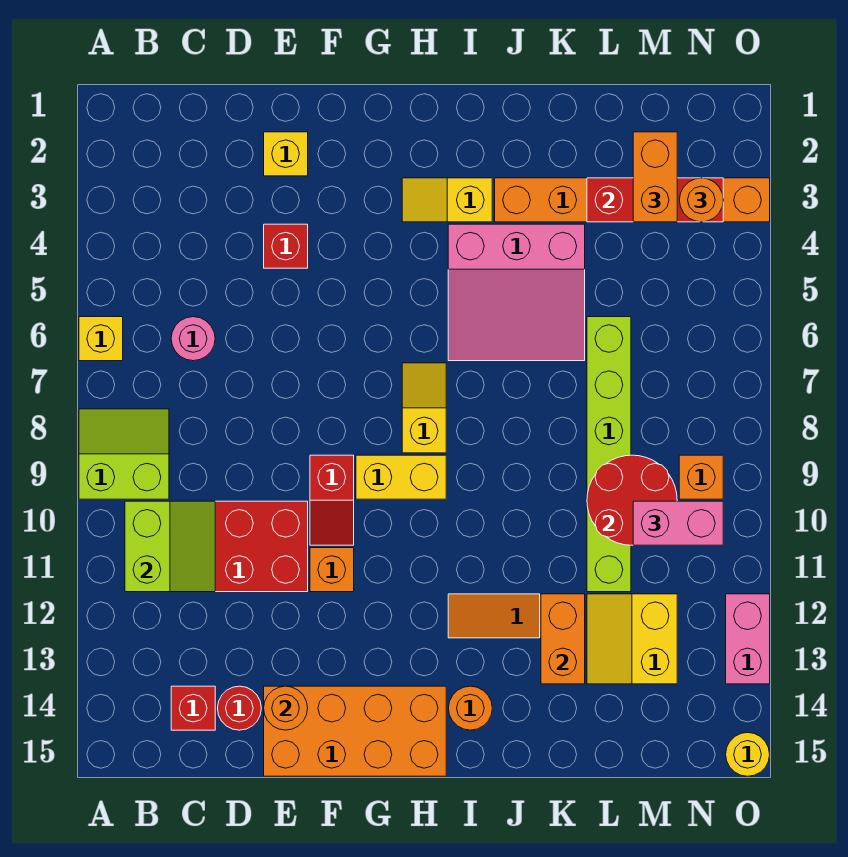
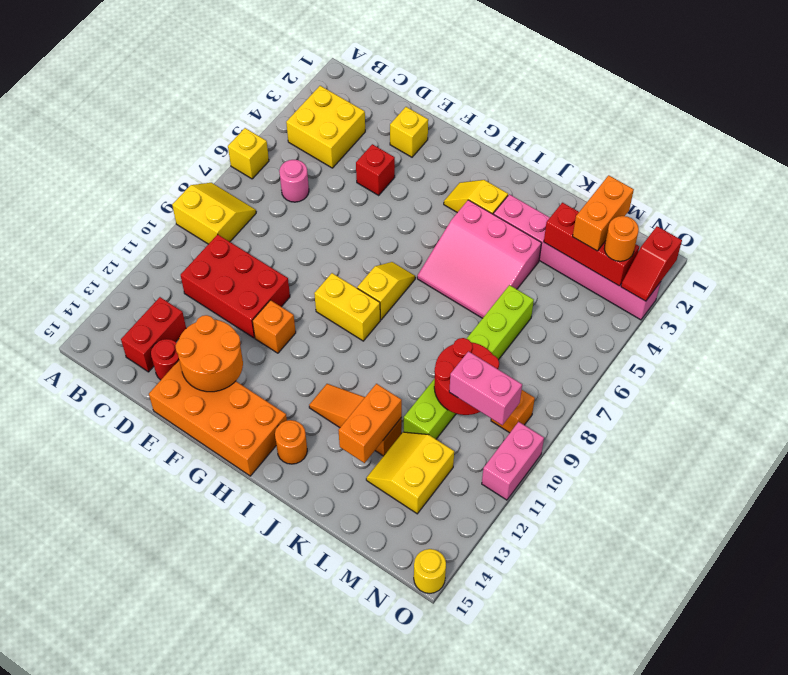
lime 2x2 slope [79,409,169,499] -> yellow 2x2 slope [172,183,256,244]
none -> yellow 2x2 brick [286,86,365,168]
lime 2x2 slope [125,501,215,592] -> none
red 1x1 brick [171,686,215,730] -> red 1x2 brick [121,297,186,372]
orange 1x1 round brick [264,686,308,730] -> orange 2x2 round brick [175,315,243,392]
red 1x2 slope [310,455,354,545] -> red 1x2 slope moved to [621,226,682,301]
orange 1x6 brick [495,178,770,222] -> pink 1x6 brick [494,194,661,320]
pink 1x2 brick [726,594,770,684] -> pink 1x2 brick moved to [482,422,544,500]

